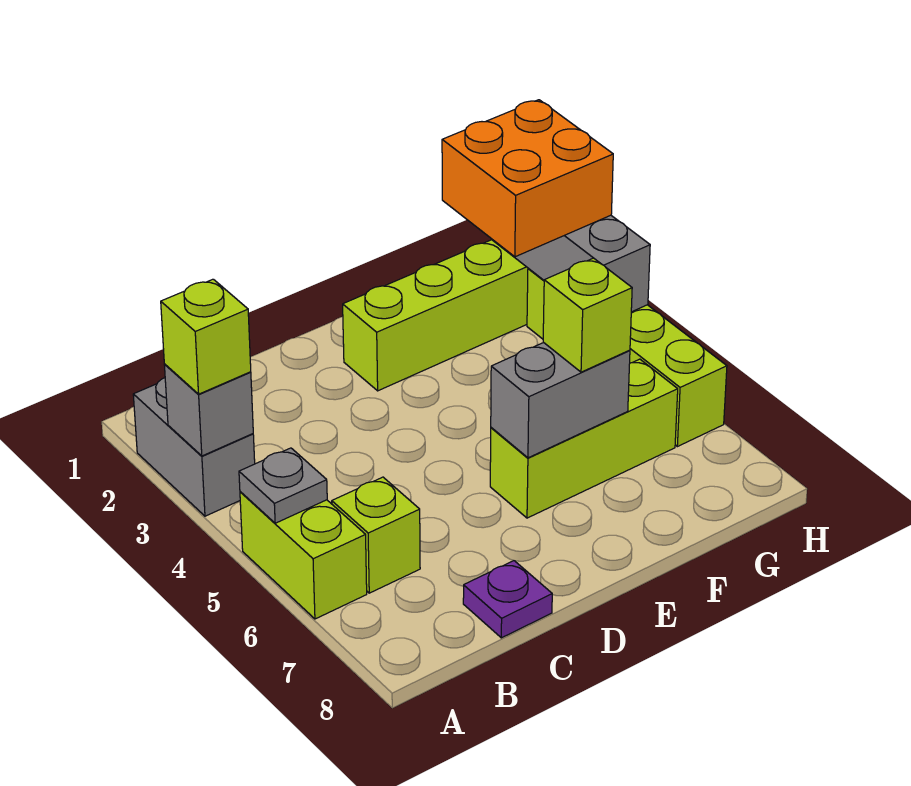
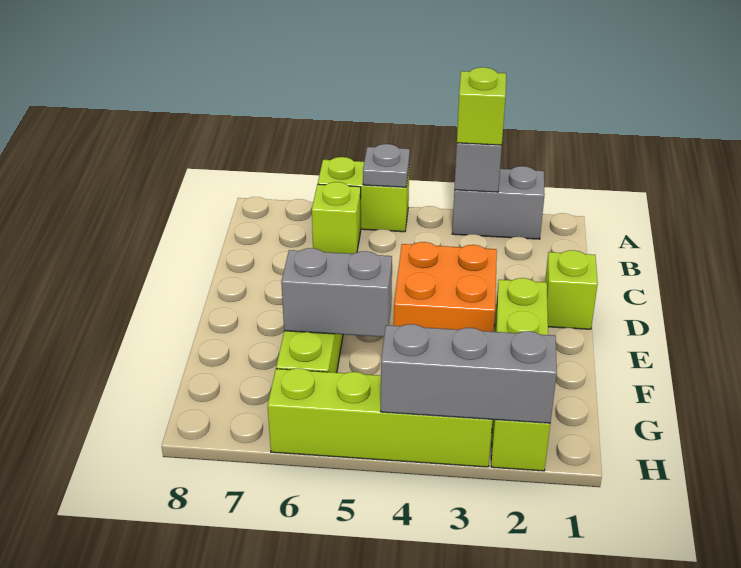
purple 1x1 plate [463,561,552,638] -> none
grey 1x2 brick [491,343,630,458] -> grey 1x2 brick turned to [281,248,392,337]
lime 1x1 brick [543,258,632,372] -> lime 1x1 brick moved to [545,250,598,329]
orange 2x2 brick [442,100,613,257] -> orange 2x2 brick moved to [394,242,497,332]

